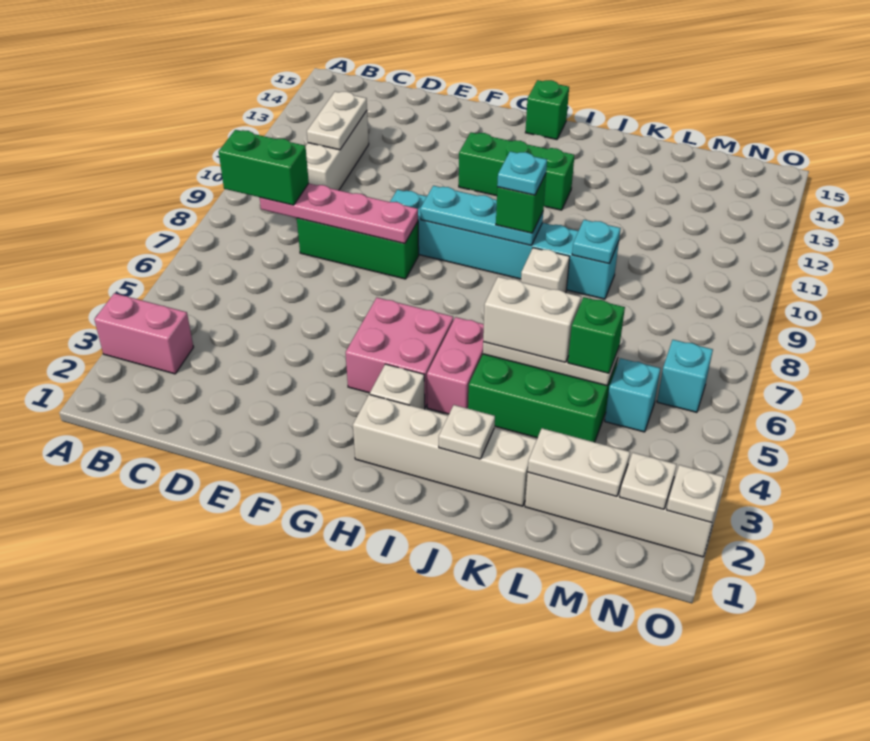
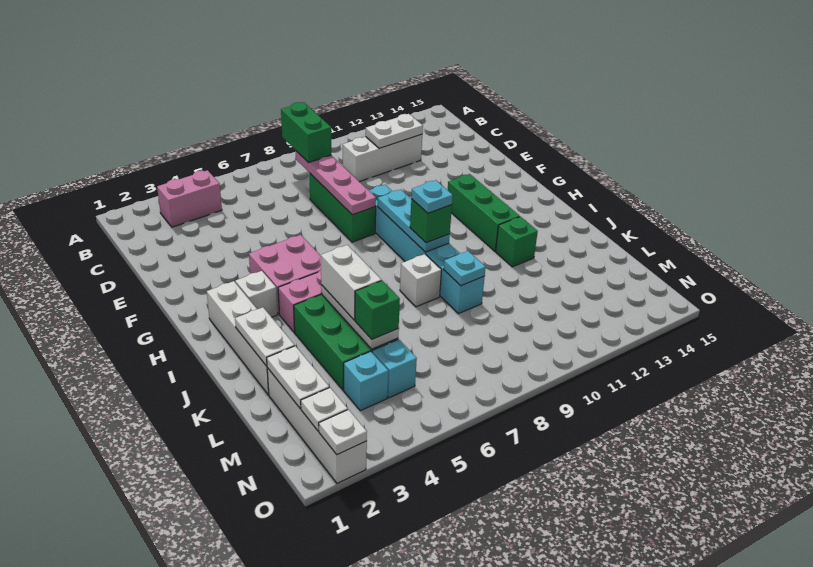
pink 1x2 brick [94,293,193,374] -> pink 1x2 brick turned to [157,170,222,227]
green 1x1 brick [525,80,569,139] -> green 1x1 brick moved to [496,217,538,267]
white 1x1 plate [439,405,495,459] -> white 1x2 plate [235,307,295,366]
cyan 1x1 brick [657,340,713,412] -> cyan 1x1 brick moved to [344,351,388,411]

